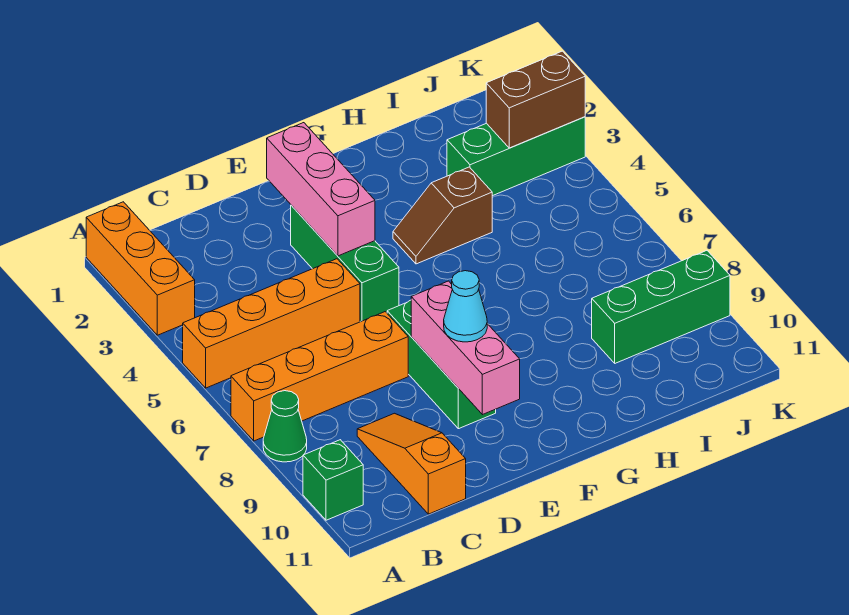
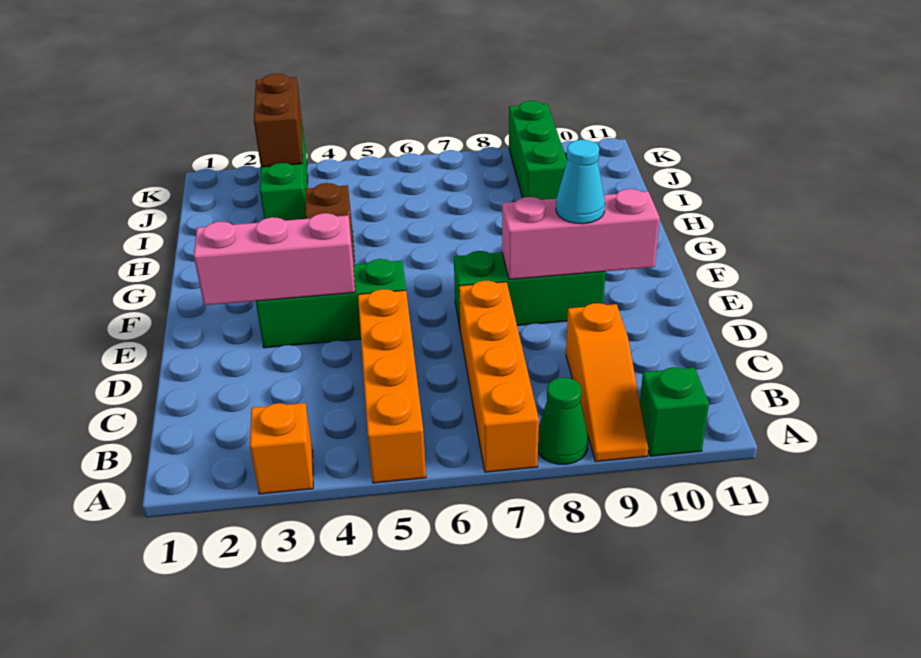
orange 1x3 brick [86,202,195,335] -> orange 1x1 brick [250,403,313,494]
orange 1x3 slope [357,413,466,514] -> orange 1x3 slope turned to [566,303,648,462]

